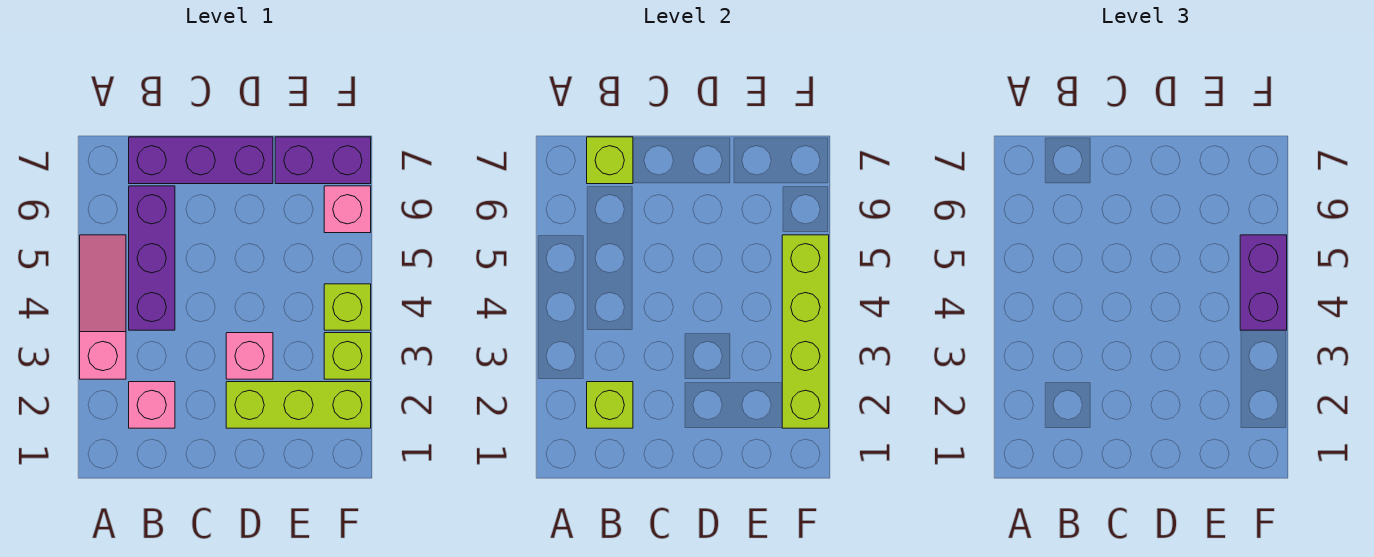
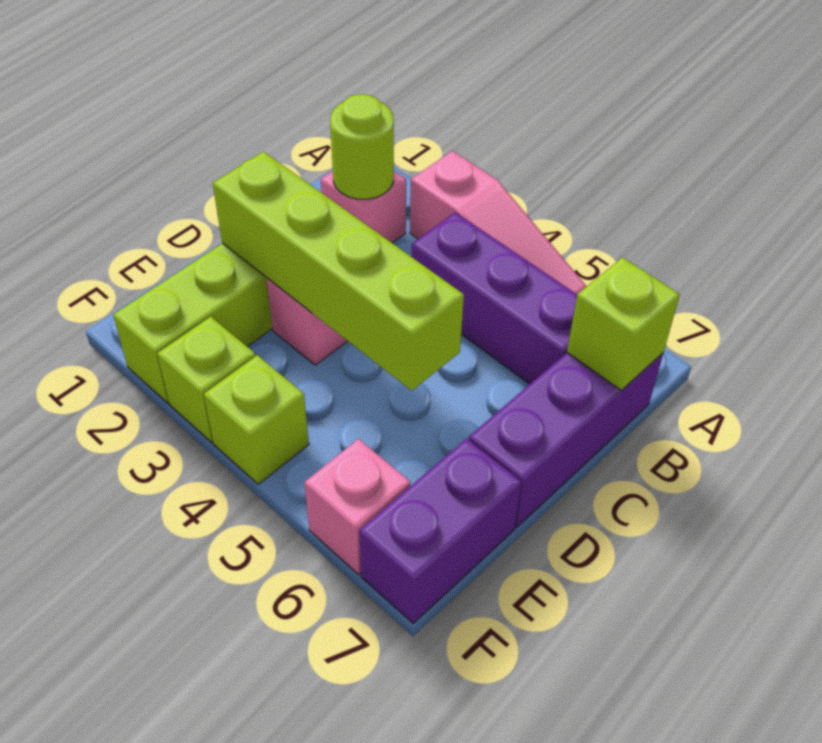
lime 1x1 brick [587,382,633,428] -> lime 1x1 round brick [330,94,394,199]
lime 1x4 brick [782,235,829,428] -> lime 1x4 brick moved to [213,152,464,391]
purple 1x2 brick [1240,235,1287,330] -> none

